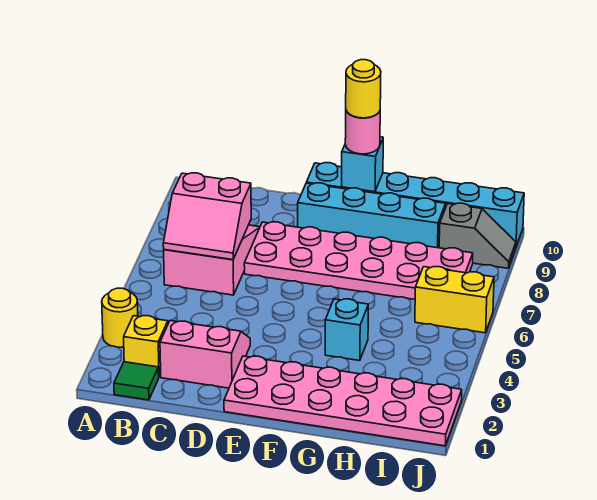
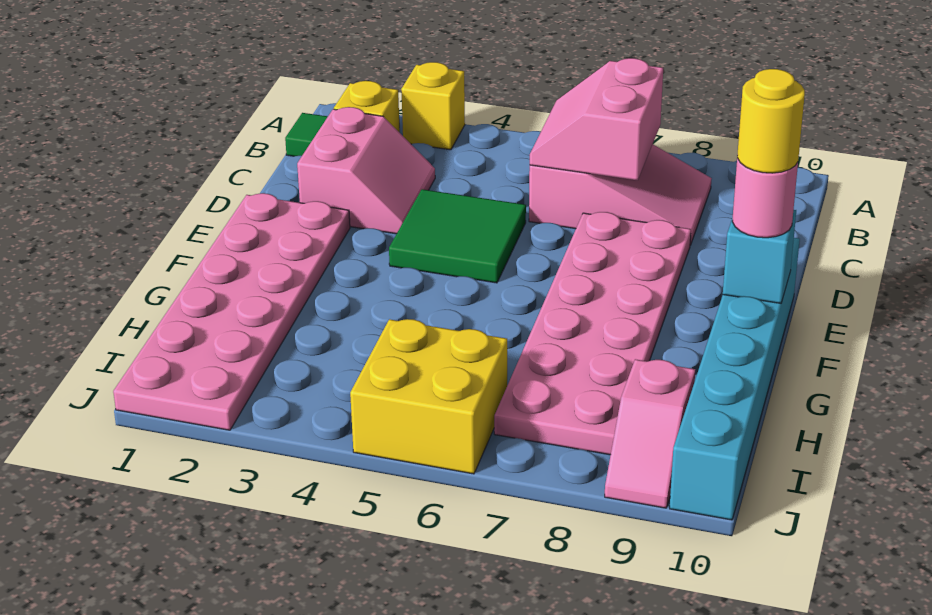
yellow 1x1 round brick [102,288,138,347] -> yellow 1x1 brick [401,62,465,150]
none -> green 2x2 tile [389,189,526,283]
cyan 1x4 brick [298,183,446,248] -> none
cyan 1x1 brick [325,299,368,361] -> none
yellow 1x2 brick [415,267,494,333] -> yellow 2x2 brick [350,319,507,474]
grey 1x2 slope [439,203,516,268] -> pink 1x2 slope [605,359,695,508]

